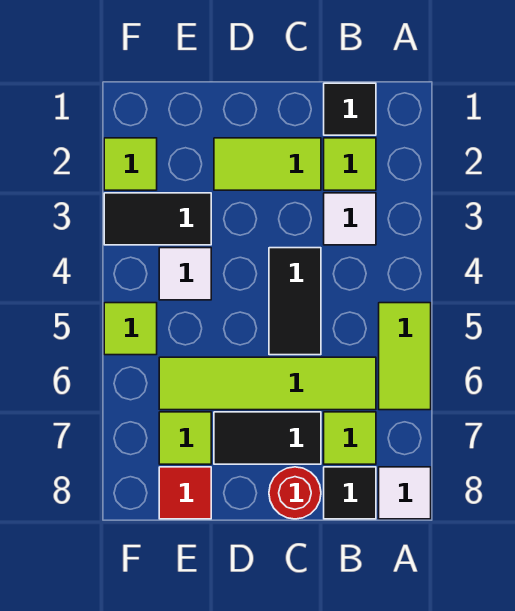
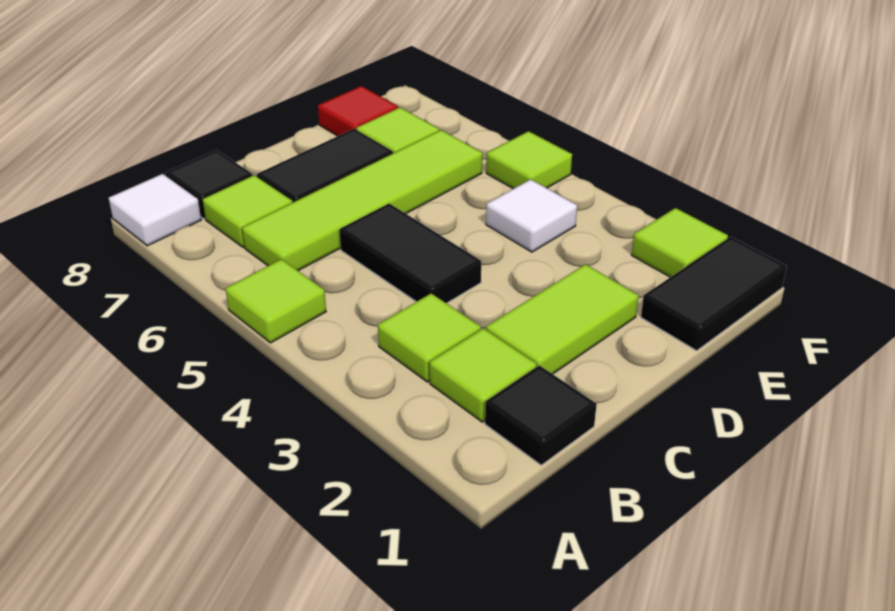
lime 1x2 tile [379,303,431,410] -> lime 1x1 tile [226,259,326,343]
white 1x1 tile [324,193,376,245] -> lime 1x1 tile [378,293,481,382]
red 1x1 round brick [269,467,321,519] -> none
black 1x2 tile [104,193,211,245] -> black 1x2 tile moved to [641,237,787,351]

